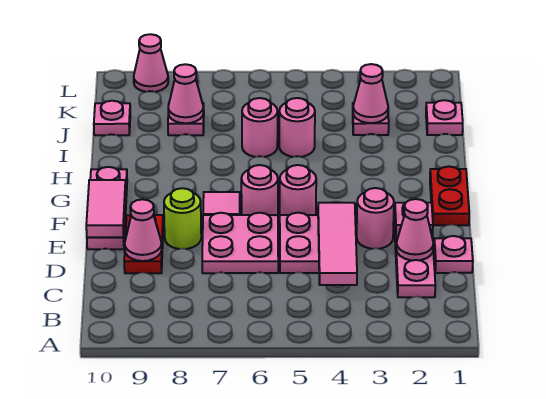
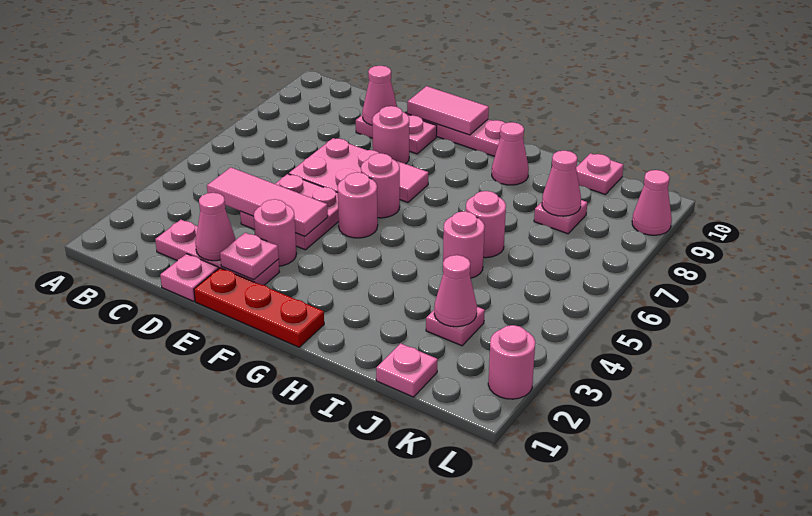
red 1x2 plate [124,215,163,273] -> pink 1x2 plate [356,115,437,154]
lime 1x1 round brick [164,188,201,249] -> pink 1x1 round brick [372,106,409,164]
red 1x2 plate [430,166,469,225] -> red 1x3 plate [194,268,324,347]
none -> pink 1x1 cone [492,122,529,185]
none -> pink 1x1 round brick [488,325,535,399]

